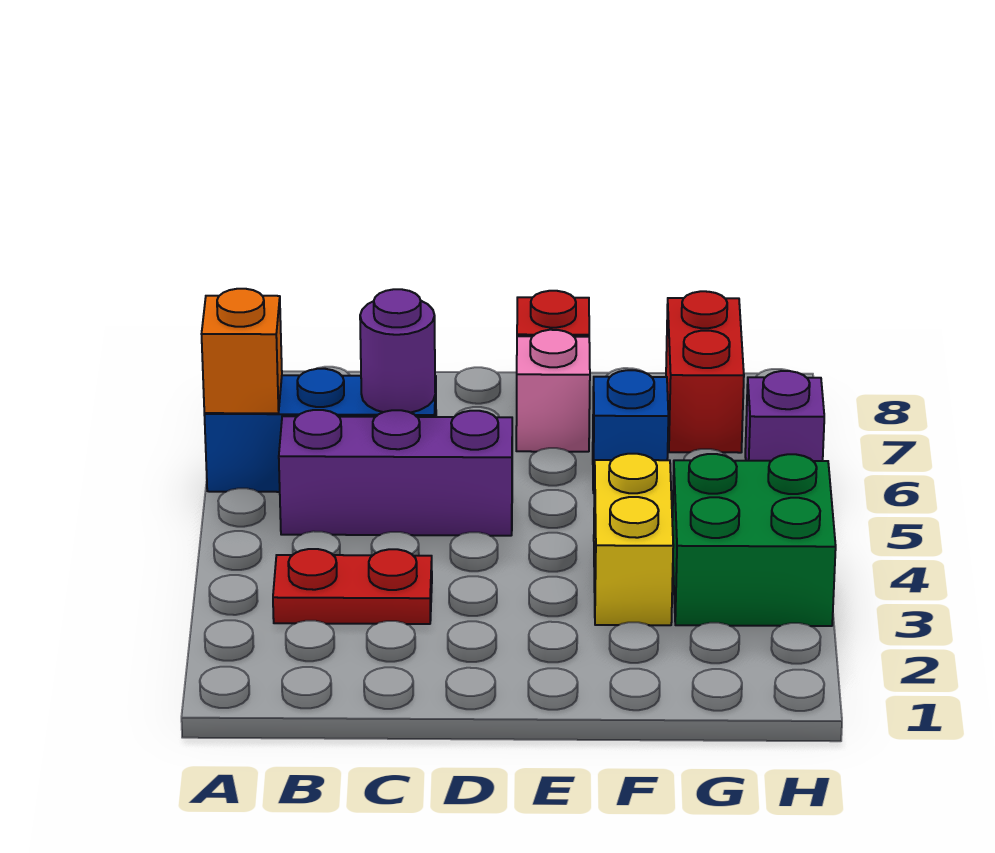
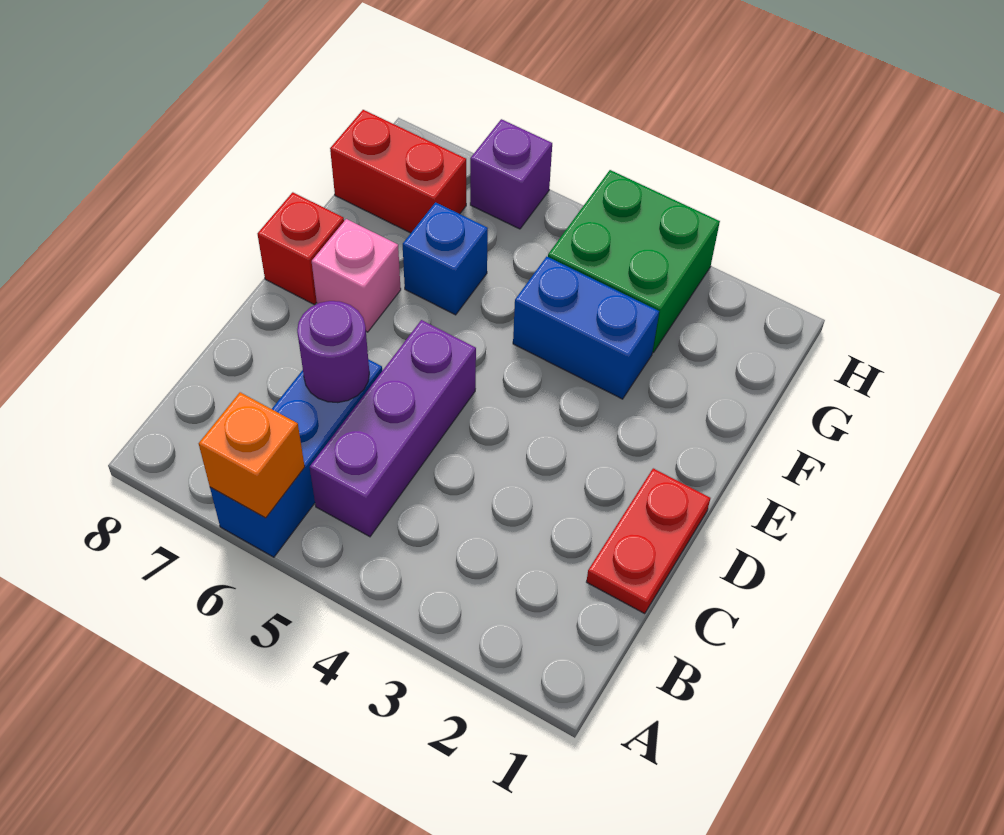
red 1x2 plate [273,549,432,624] -> red 1x2 plate moved to [587,468,710,614]
yellow 1x2 brick [594,454,673,625] -> blue 1x2 brick [513,257,659,399]

